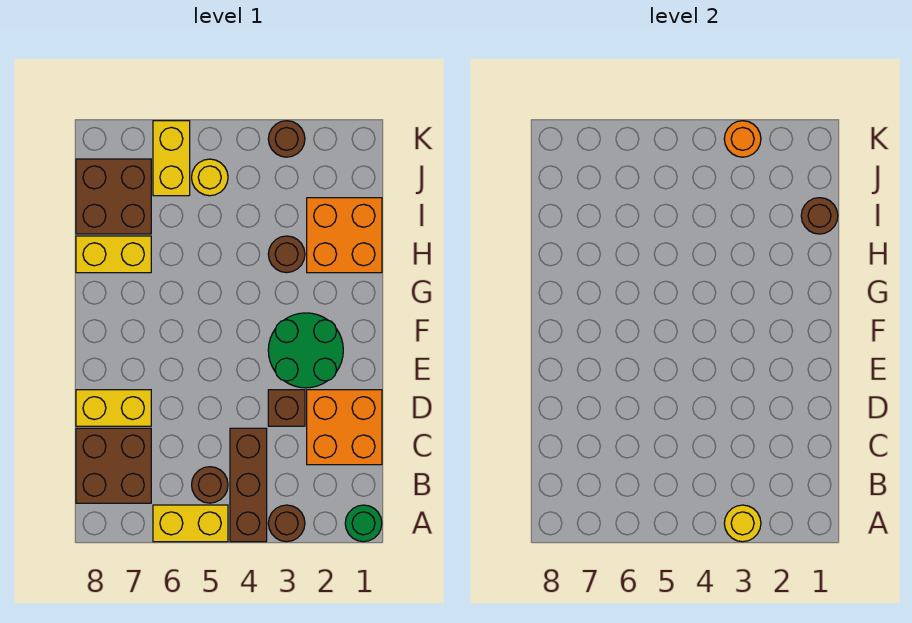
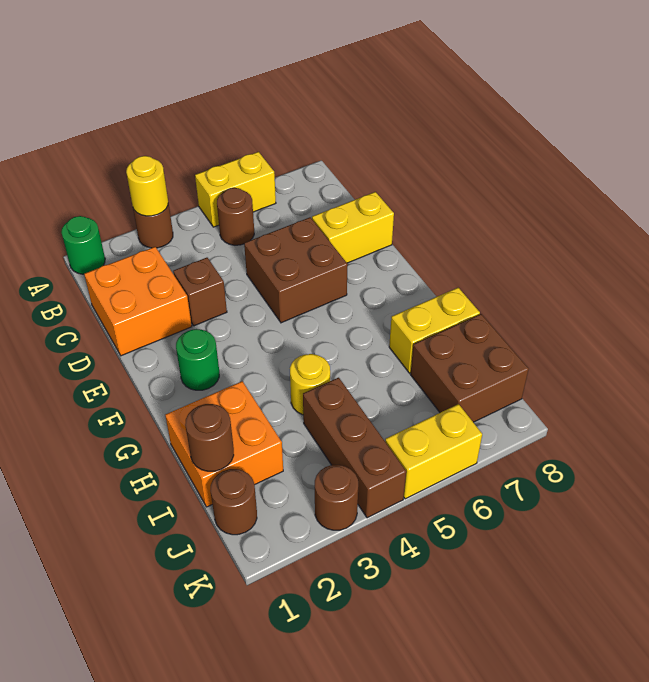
brown 1x3 brick [230,428,267,542] -> brown 1x3 brick moved to [303,378,406,518]
brown 2x2 brick [76,428,151,503] -> brown 2x2 brick moved to [244,217,348,323]
green 2x2 round brick [268,313,343,388] -> green 1x1 round brick [176,329,219,390]
brown 1x1 round brick [268,236,305,273] -> brown 1x1 round brick moved to [210,469,257,535]
yellow 1x1 round brick [192,159,228,196] -> yellow 1x1 round brick moved to [290,354,330,415]
yellow 1x2 brick [153,121,190,196] -> yellow 1x2 brick turned to [385,404,482,499]
orange 1x1 round brick [724,121,761,157] -> none

